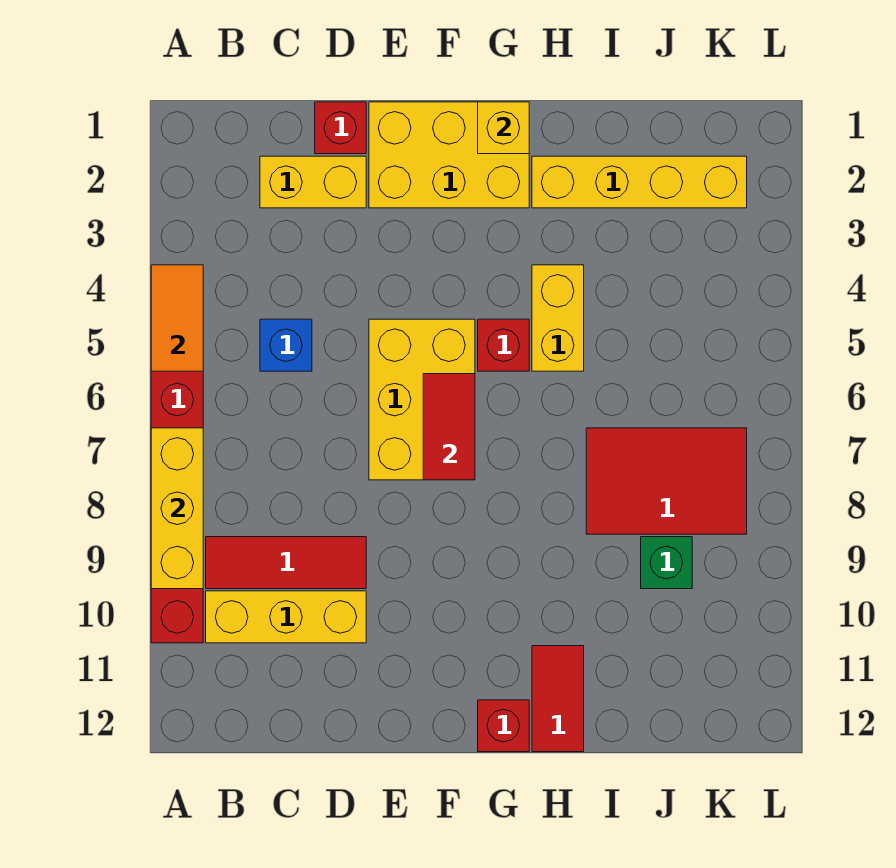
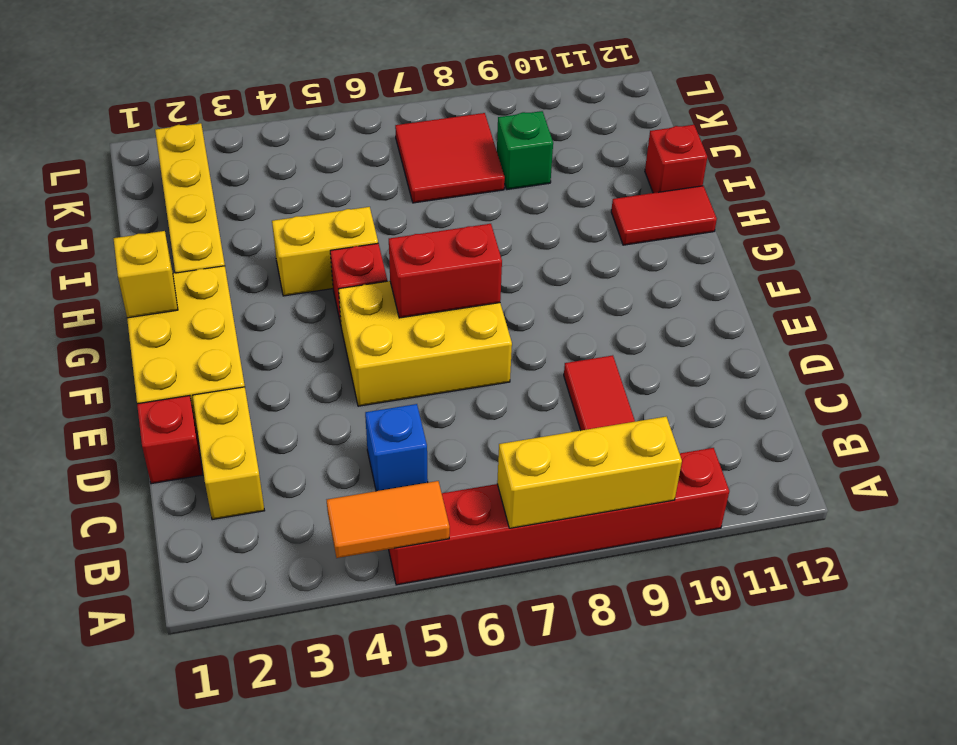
yellow 1x3 brick [206,591,366,643] -> none
red 1x2 tile [423,374,475,480] -> red 1x2 brick [389,224,502,318]
red 1x1 brick [478,700,529,752] -> red 1x1 brick moved to [645,125,707,193]
red 2x3 tile [586,428,747,534] -> red 2x2 tile [395,113,505,203]

